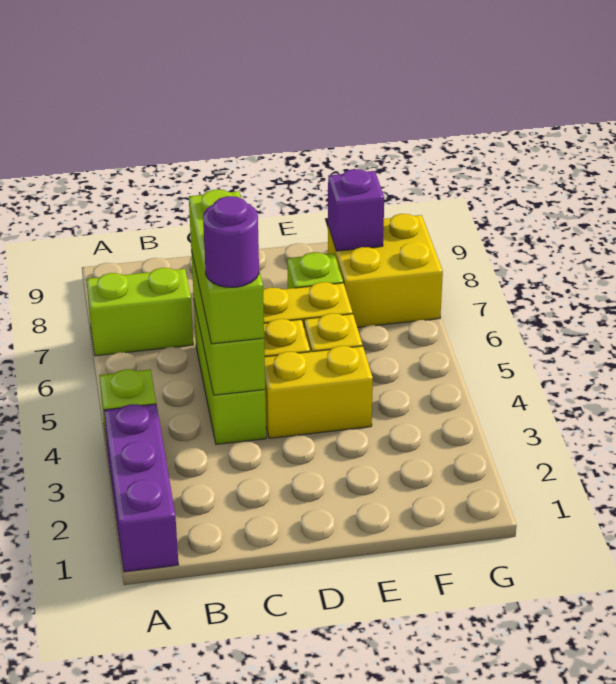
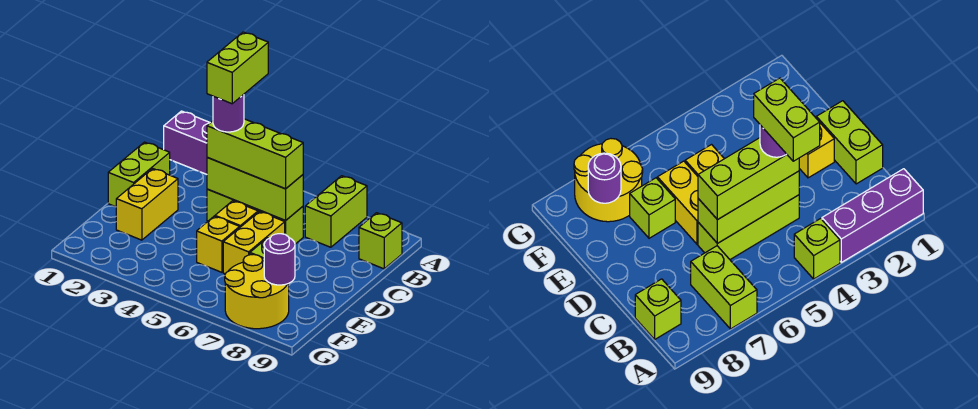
none -> lime 1x2 brick [207,32,268,104]
none -> lime 1x1 brick [359,213,402,269]
none -> lime 1x2 brick [108,142,170,207]
yellow 1x2 brick [265,346,373,438] -> yellow 1x2 brick moved to [116,168,178,240]
yellow 2x2 brick [328,214,443,327] -> yellow 2x2 round brick [225,254,289,329]
purple 1x1 brick [328,169,384,251] -> purple 1x1 round brick [264,234,295,285]

